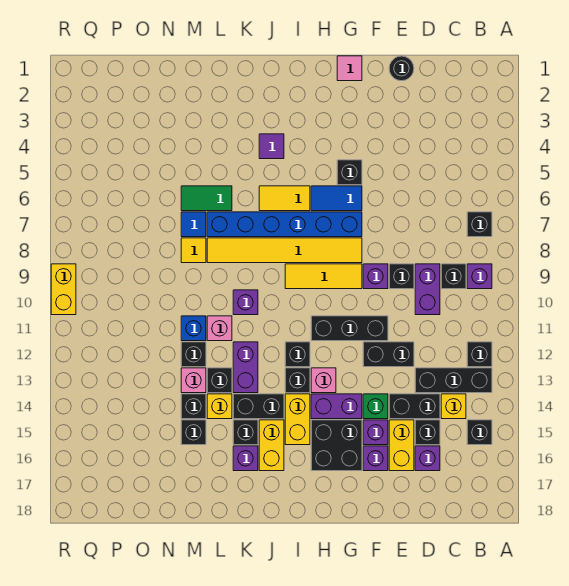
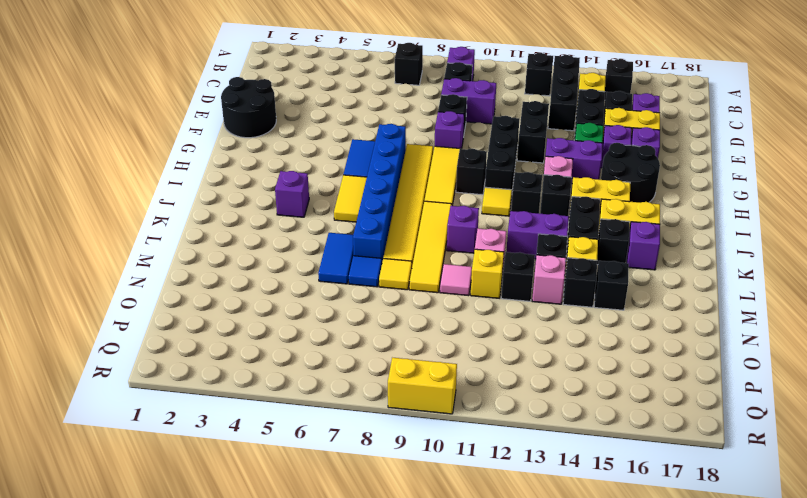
black 1x1 round brick [389,56,414,81] -> black 2x2 round brick [221,77,276,138]
pink 1x1 tile [337,56,362,81] -> pink 1x1 tile moved to [440,264,472,296]
black 1x1 brick [337,160,362,185] -> black 1x1 brick moved to [456,149,487,195]
purple 1x2 brick [311,394,362,419] -> purple 1x2 brick turned to [546,138,603,184]
black 2x2 brick [311,420,362,471] -> black 2x2 round brick [601,143,660,203]
none -> yellow 1x1 tile [482,187,512,216]
purple 1x1 tile [259,134,284,159] -> purple 1x1 brick [275,171,309,217]
none -> yellow 1x4 tile [409,201,452,293]
green 1x2 tile [181,186,232,211] -> blue 1x2 tile [318,233,354,284]
blue 1x1 brick [181,316,206,341] -> yellow 1x1 brick [471,249,504,298]

